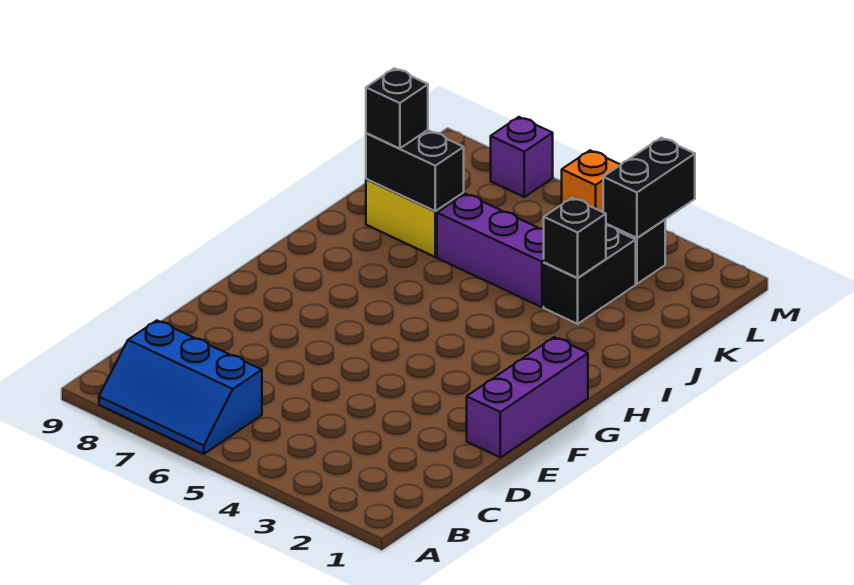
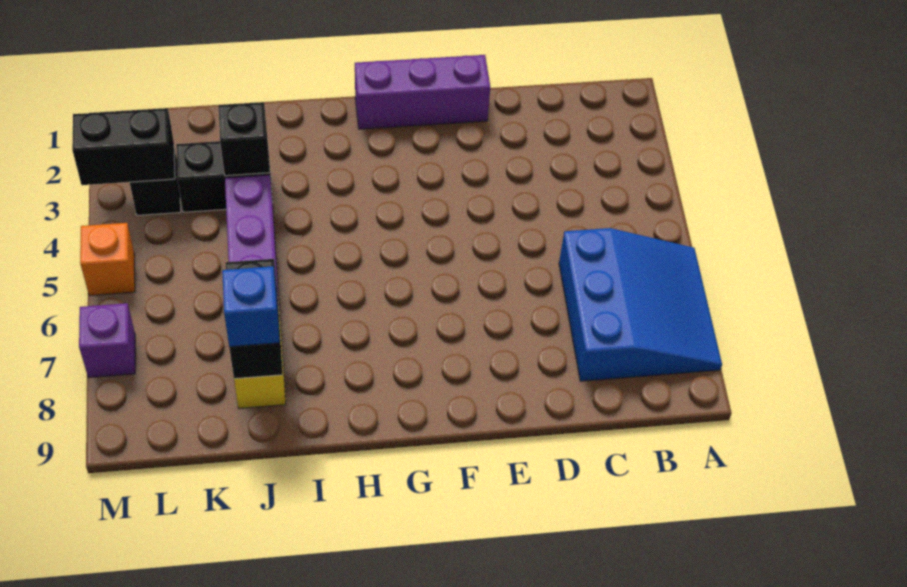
blue 2x3 slope [99,321,262,454] -> blue 3x3 slope [559,228,722,381]
black 1x1 brick [366,68,428,149] -> blue 1x1 brick [222,266,280,347]

